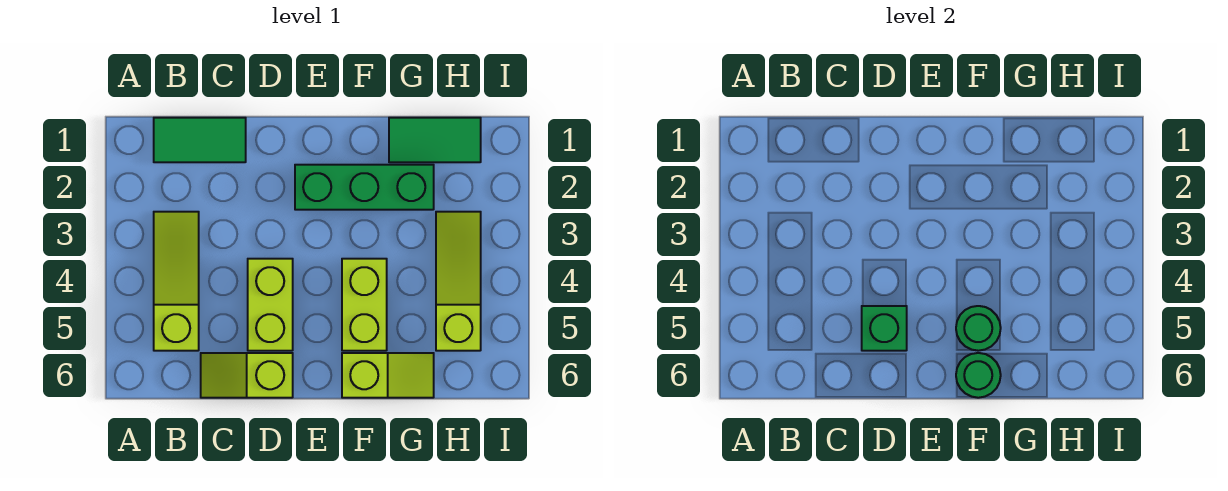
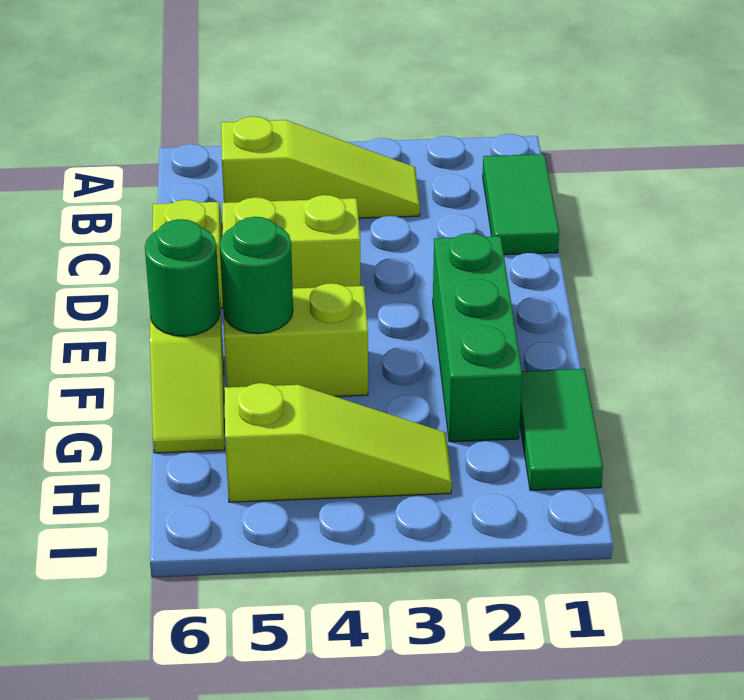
green 1x1 brick [862,306,907,351] -> none

